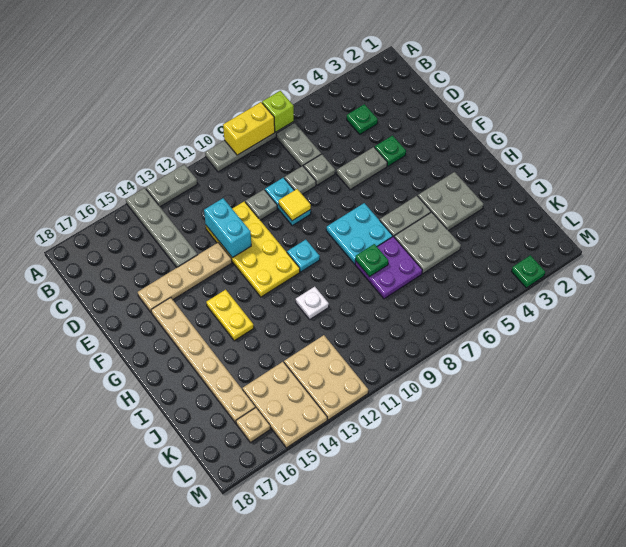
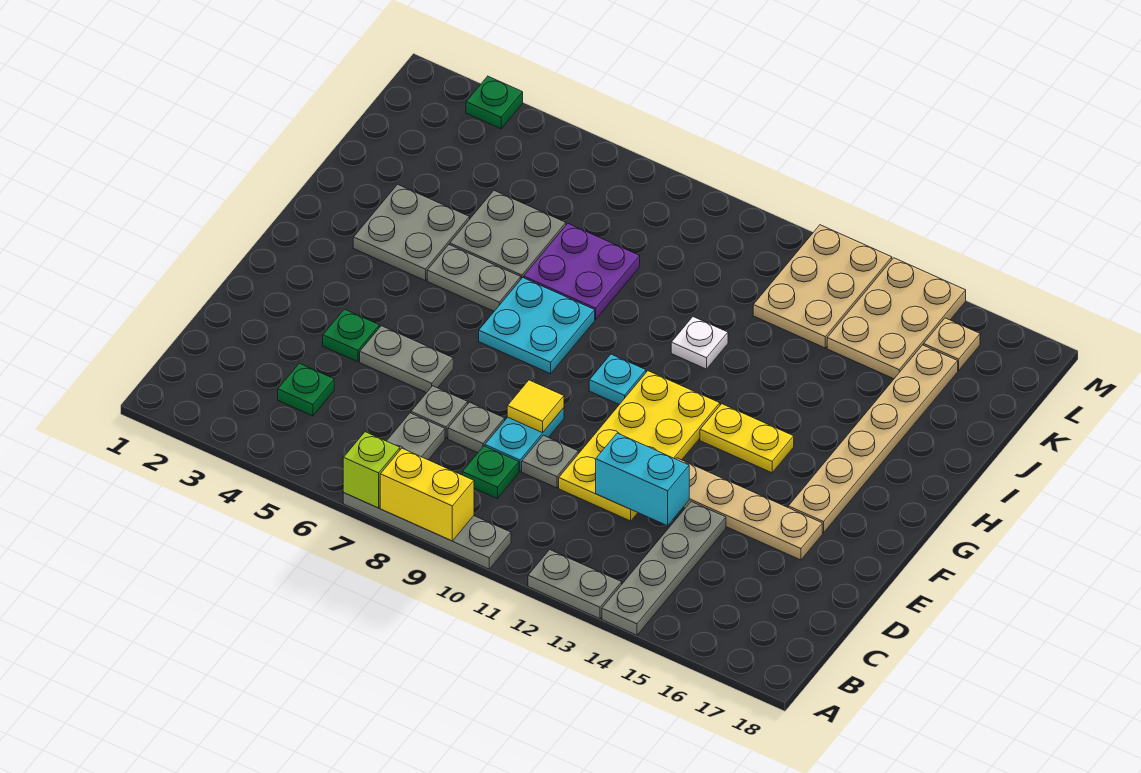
cyan 1x2 brick [204,198,251,258] -> cyan 1x2 brick turned to [596,433,689,526]
yellow 1x2 plate [206,290,254,341] -> yellow 1x2 plate turned to [700,404,794,473]
green 1x1 plate [355,244,388,277] -> green 1x1 plate moved to [462,446,519,499]

